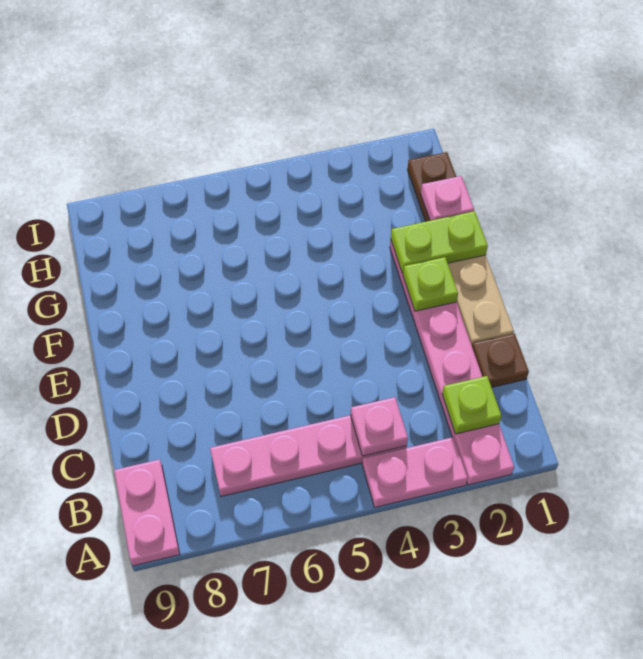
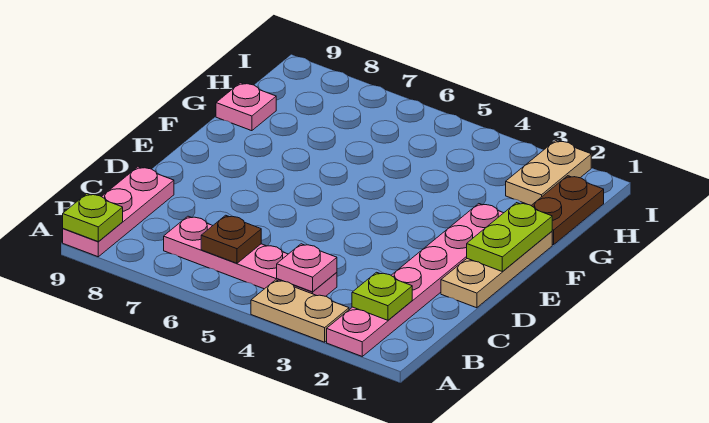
pink 1x2 plate [362,437,468,507] -> tan 1x2 plate [251,280,349,342]
pink 1x2 plate [114,459,180,566] -> pink 1x3 plate [63,167,174,257]
brown 1x1 plate [472,334,529,387] -> brown 1x1 plate moved to [201,215,261,263]
lime 1x1 plate [403,257,458,311] -> lime 1x1 plate moved to [63,194,123,241]
lime 1x2 plate [391,211,488,273] -> lime 1x2 plate turned to [467,203,552,271]
pink 1x1 plate [421,176,474,221] -> pink 1x1 plate moved to [216,83,276,131]
none -> tan 1x2 plate [506,140,591,205]

